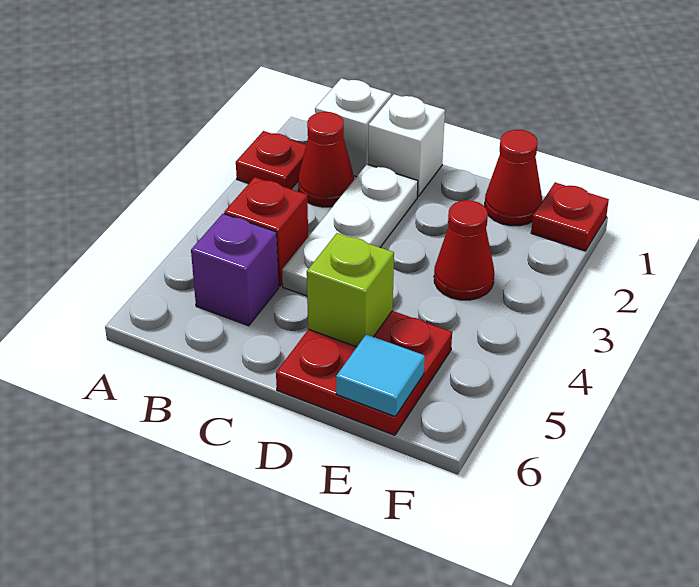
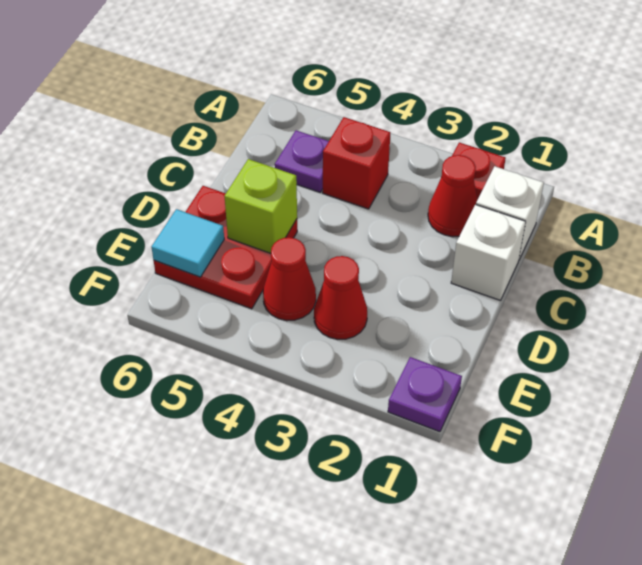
purple 1x1 brick [191,214,279,326] -> purple 1x1 plate [275,130,329,192]
white 1x3 plate [282,164,418,296] -> none
red 1x1 cone [485,130,542,226] -> red 1x1 cone moved to [263,237,316,321]
red 1x1 plate [531,182,609,251] -> purple 1x1 plate [388,357,462,432]

